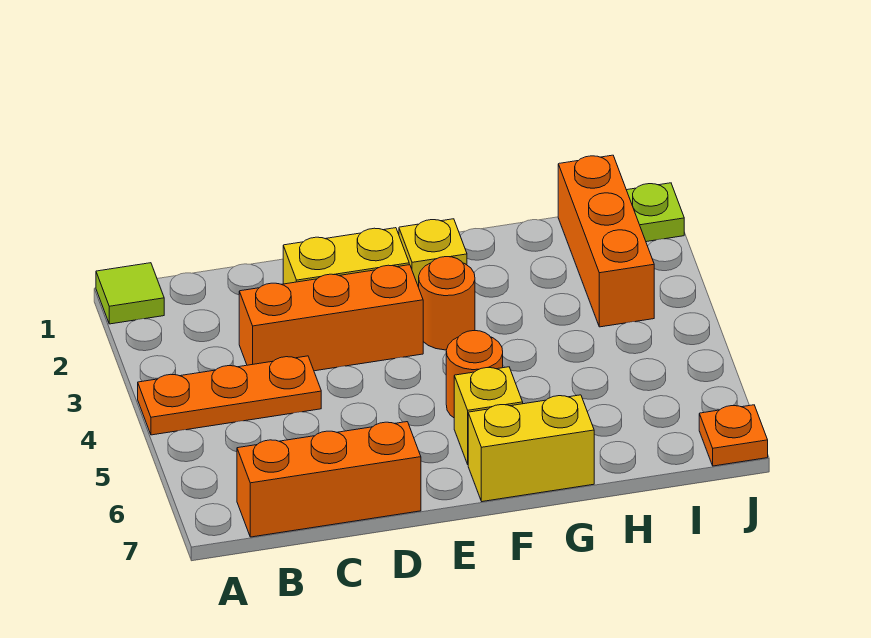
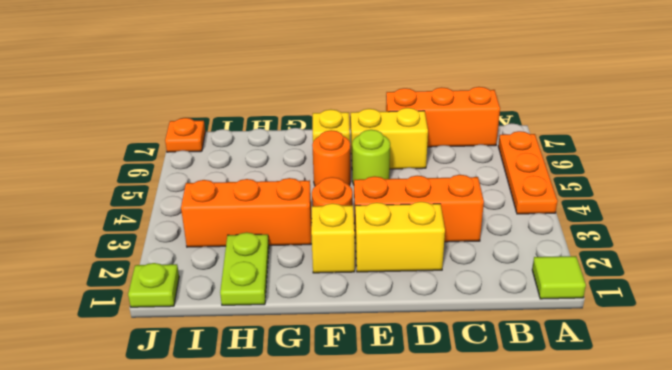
orange 1x3 plate [138,356,321,435] -> orange 1x3 plate turned to [498,131,557,214]
none -> lime 1x1 round brick [352,130,390,185]
yellow 1x2 brick [468,395,594,502] -> yellow 1x2 brick moved to [351,108,428,169]
none -> lime 1x2 plate [220,232,269,305]
orange 1x3 brick [558,155,654,327] -> orange 1x3 brick turned to [181,178,312,247]

